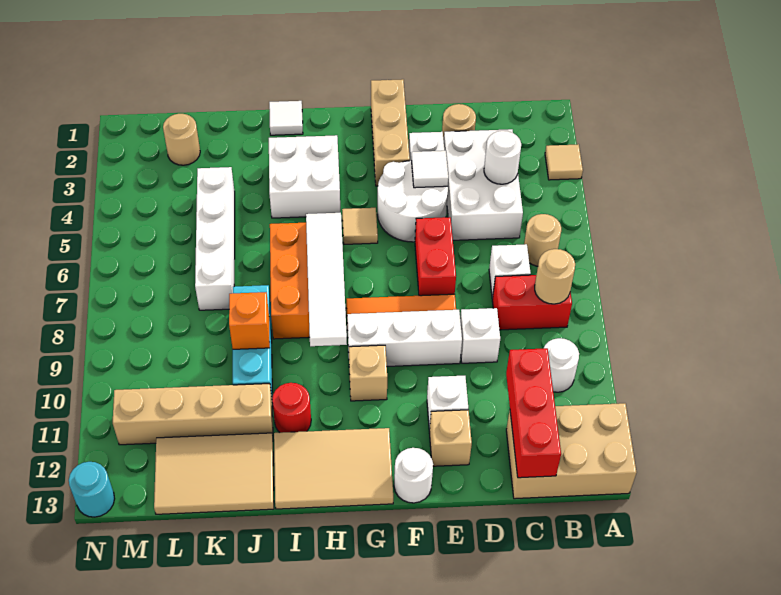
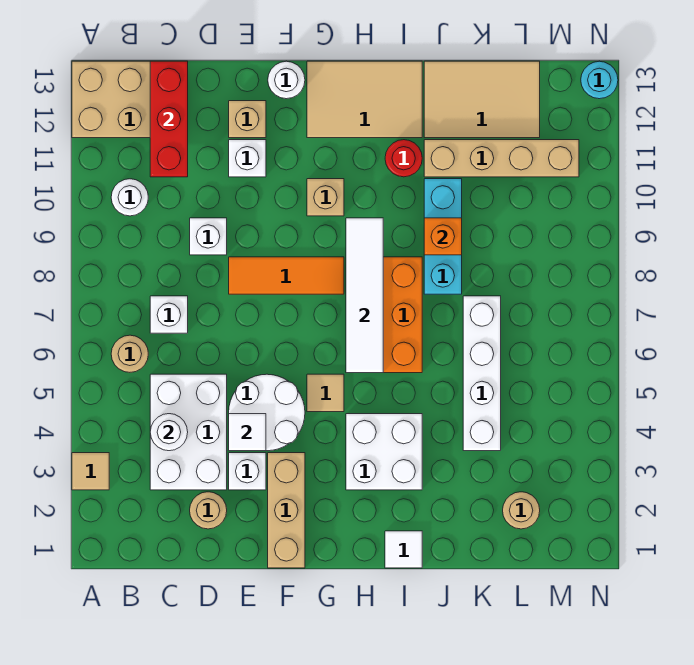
red 1x2 brick [492,275,572,330] -> none
tan 1x1 round brick [535,249,575,304] -> none
red 1x2 brick [415,217,456,296] -> none
white 1x3 brick [347,310,462,366] -> none

